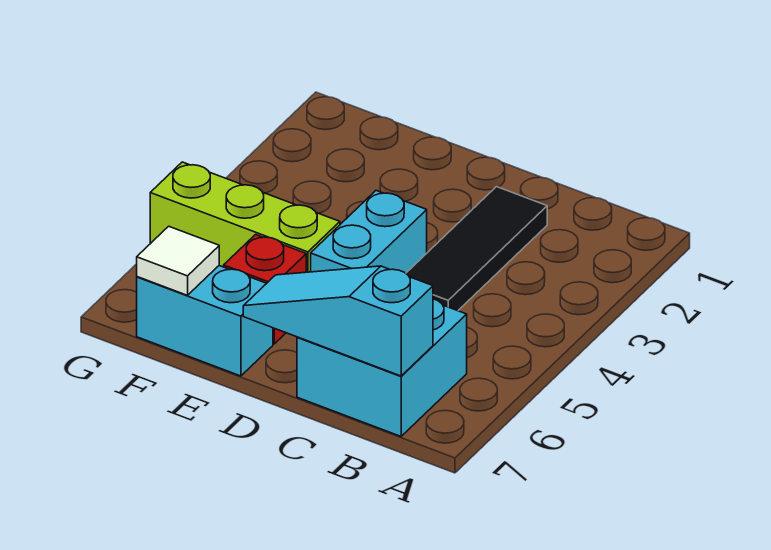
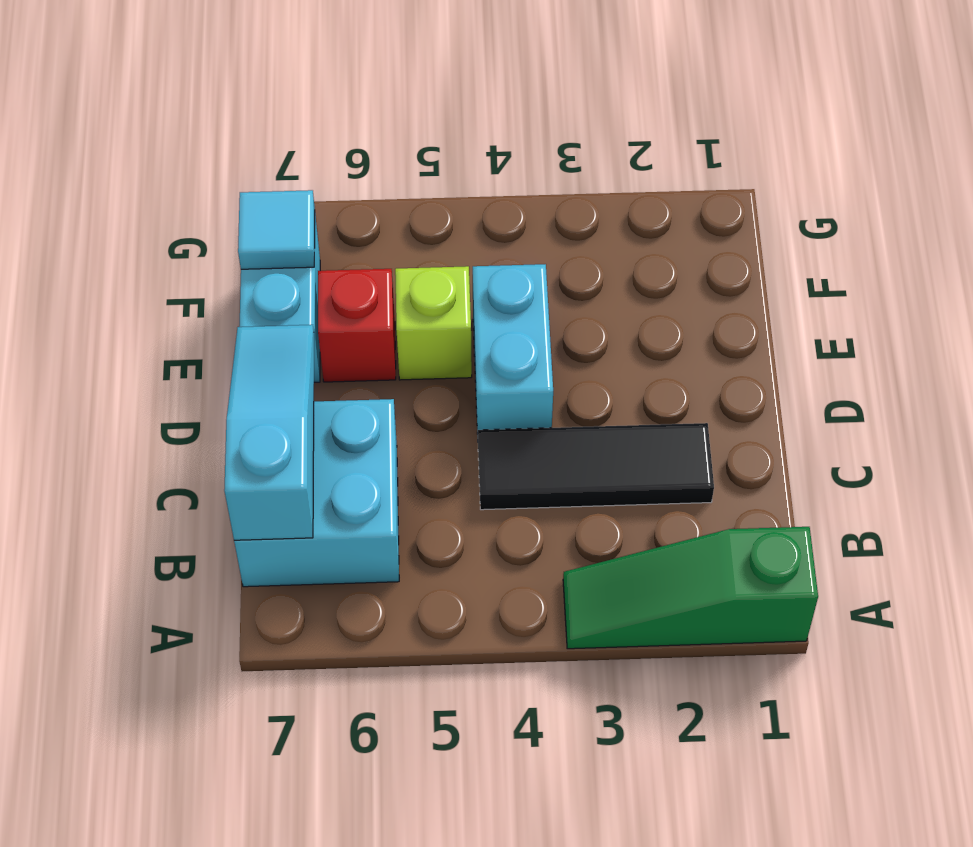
none -> green 1x3 slope [563,527,818,649]
cyan 1x2 brick [311,191,427,273] -> cyan 1x2 brick turned to [473,264,553,434]
lime 1x3 brick [150,162,340,272] -> lime 1x1 brick [395,266,472,380]
white 1x1 tile [137,226,219,295] -> cyan 1x1 tile [238,190,315,269]

